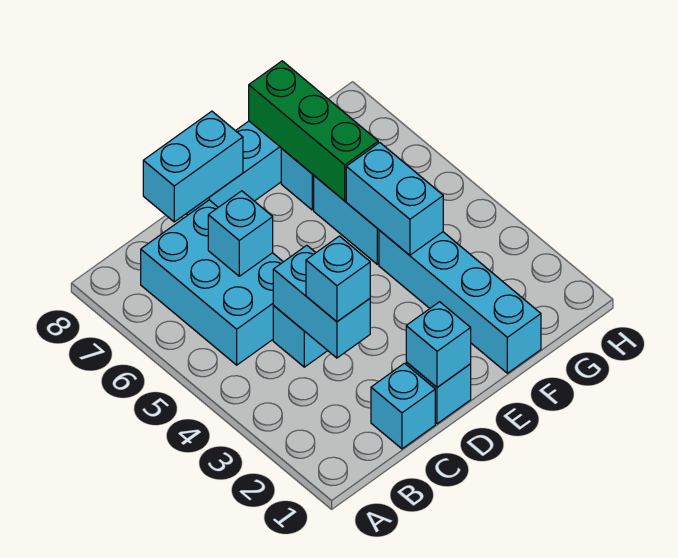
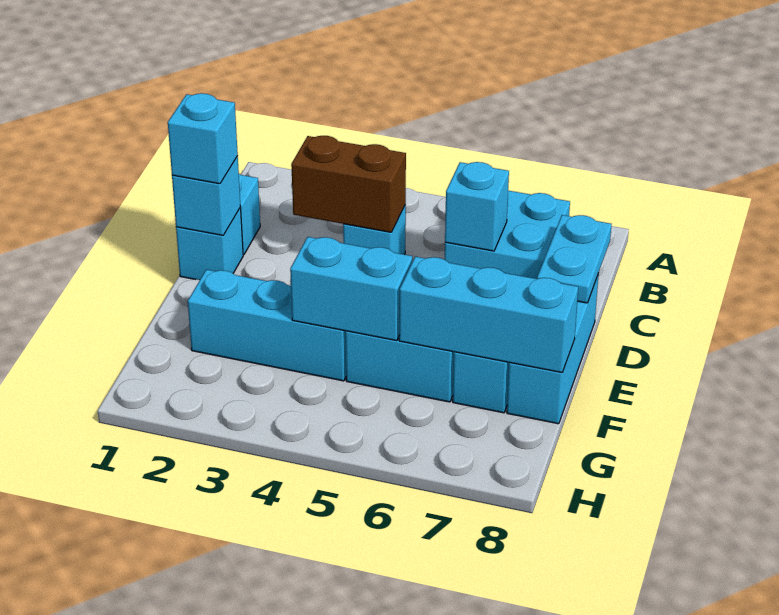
cyan 2x3 brick [141,200,283,365] -> cyan 2x2 brick [445,191,570,279]
cyan 1x2 brick [273,245,370,358] -> brown 1x2 brick [291,136,406,232]
cyan 1x1 brick [306,236,370,322] -> cyan 1x1 brick moved to [168,93,238,184]
cyan 1x2 brick [143,111,243,222] -> cyan 1x2 plate [537,215,612,303]
cyan 1x4 brick [379,230,541,373] -> cyan 1x3 brick [188,270,346,381]
green 1x3 brick [249,61,378,201] -> cyan 1x3 brick [399,257,578,373]

